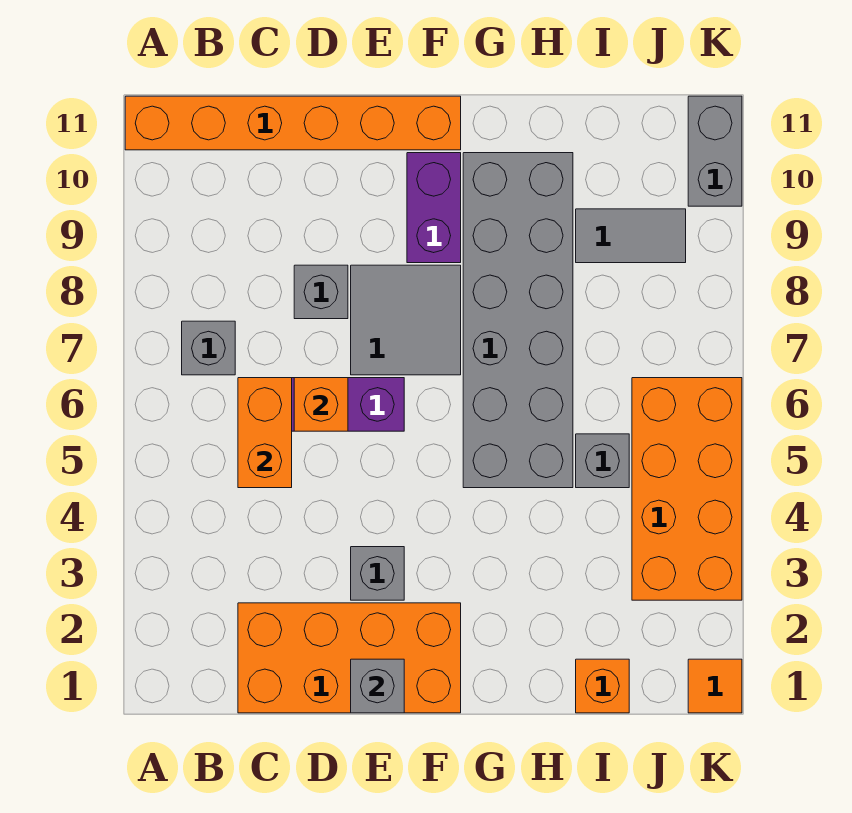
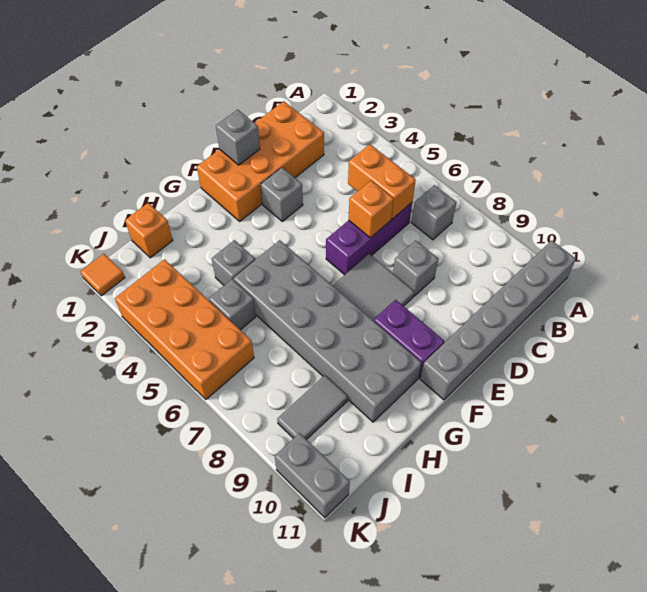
orange 1x6 brick [125,96,461,150] -> grey 1x6 brick [420,240,576,400]
none -> grey 1x1 brick [212,240,255,285]

